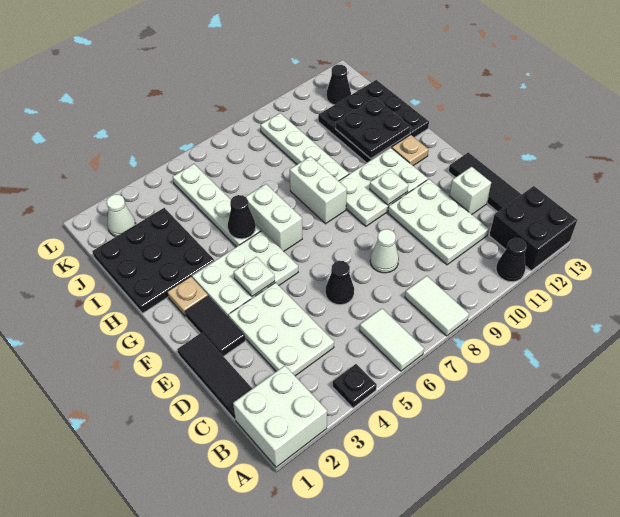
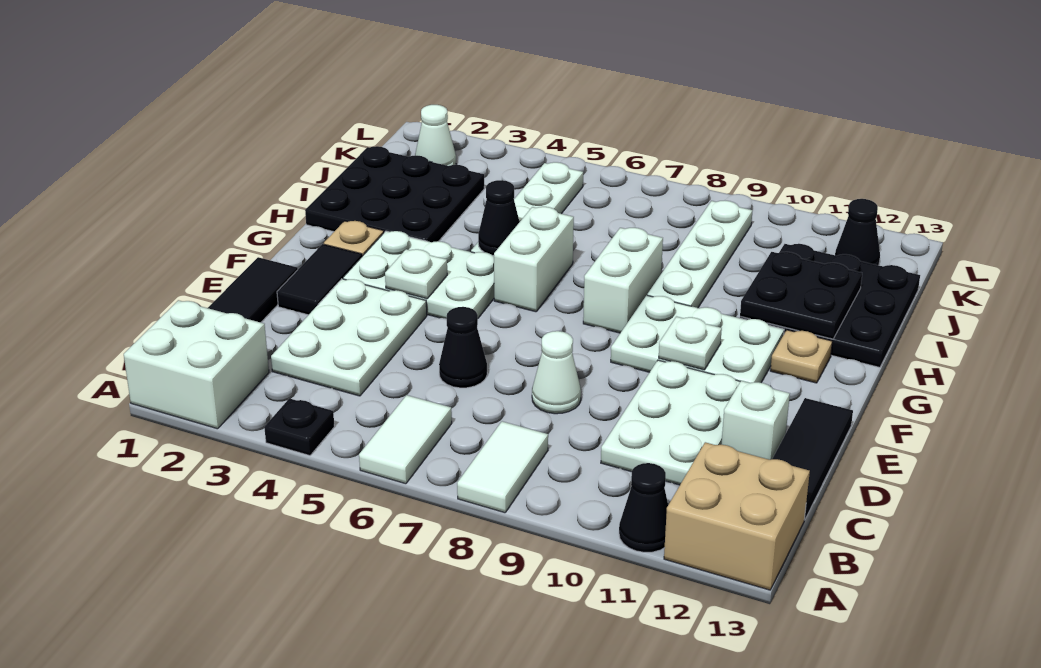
black 2x2 brick [489,186,577,271] -> tan 2x2 brick [664,442,810,590]

